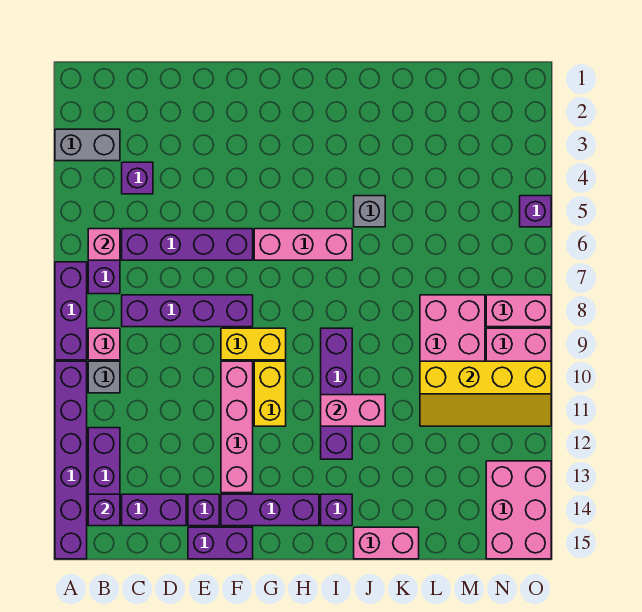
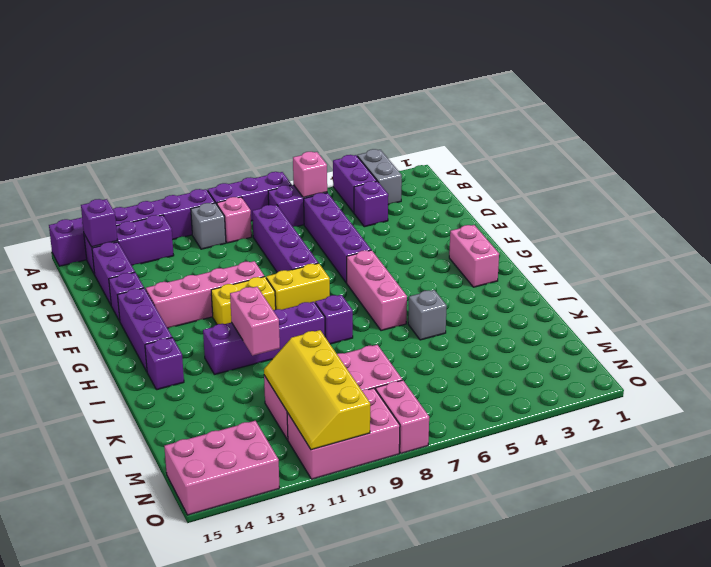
purple 1x2 brick [188,527,253,559] -> purple 1x2 brick moved to [333,155,377,213]
yellow 1x2 brick [221,328,286,360] -> yellow 1x2 brick turned to [266,263,330,310]
pink 1x2 brick [354,527,419,559] -> pink 1x2 brick moved to [449,225,499,287]
purple 1x1 brick [520,196,551,227] -> purple 1x1 brick moved to [315,295,353,344]

